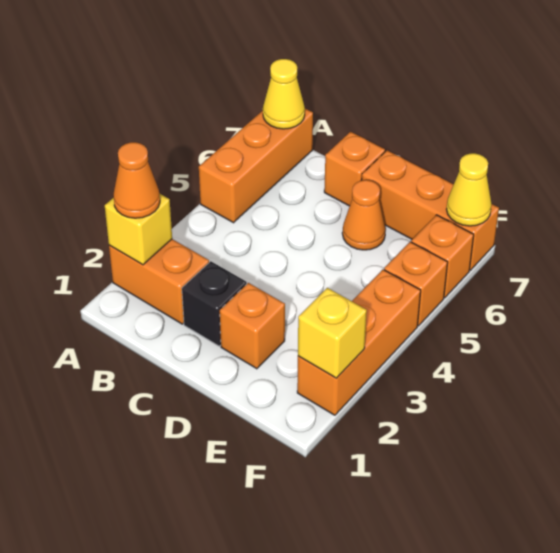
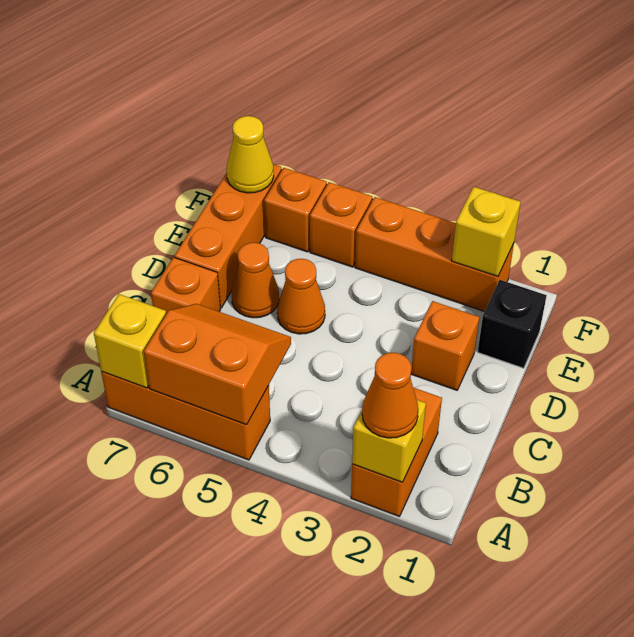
none -> orange 2x2 slope [144,304,291,425]
yellow 1x1 cone [263,59,305,129] -> yellow 1x1 brick [94,294,166,388]
black 1x1 brick [182,261,247,346] -> black 1x1 brick moved to [478,280,547,368]
none -> orange 1x1 cone [277,259,325,334]

